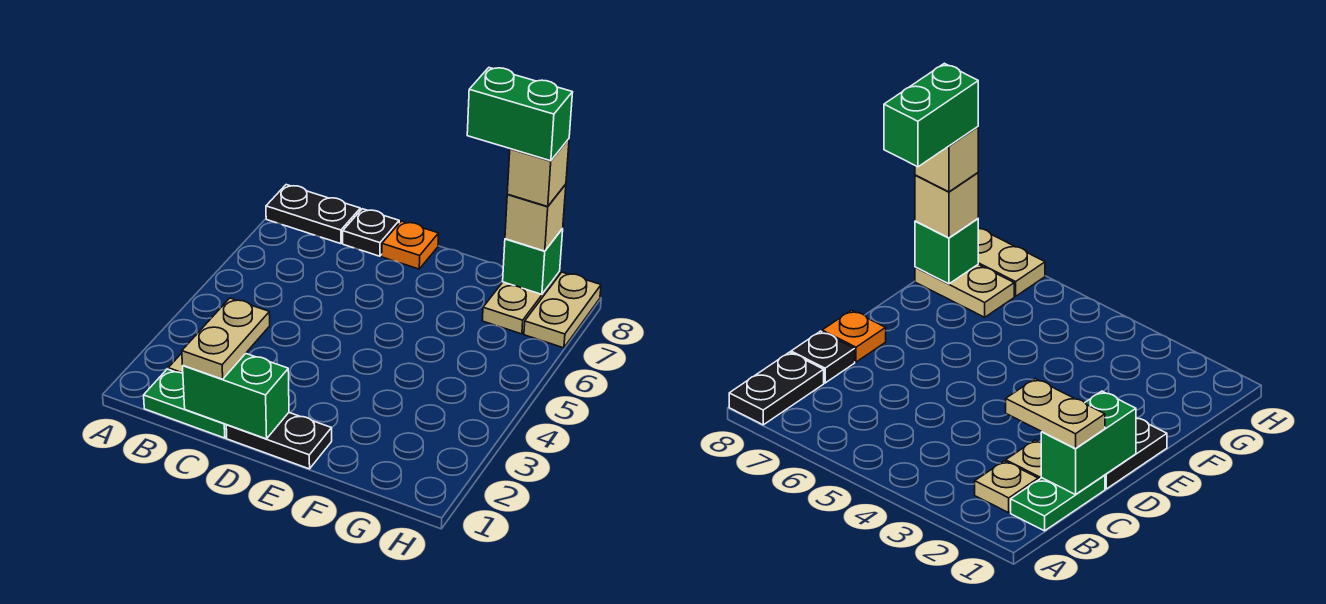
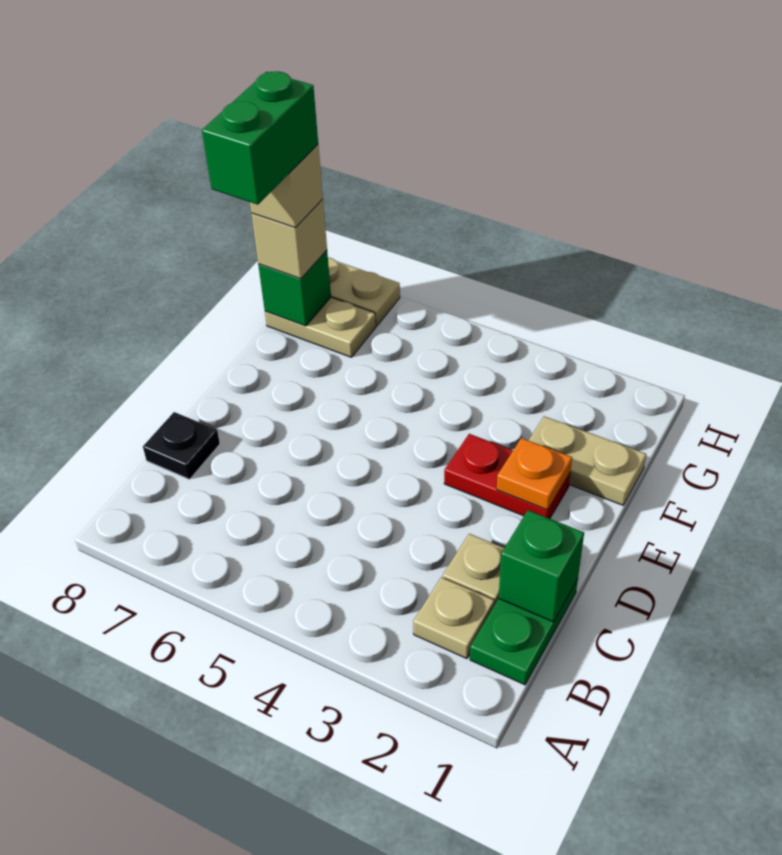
black 1x2 plate [266,185,360,244] -> none
green 1x2 brick [183,354,289,439] -> green 1x1 brick [499,510,584,622]
tan 1x2 plate [182,298,270,379] -> tan 1x2 plate moved to [529,416,646,505]
black 1x2 plate [226,413,332,469] -> none
orange 1x1 plate [382,221,439,269] -> orange 1x1 plate moved to [497,438,572,510]
none -> red 1x2 plate [444,434,570,519]

